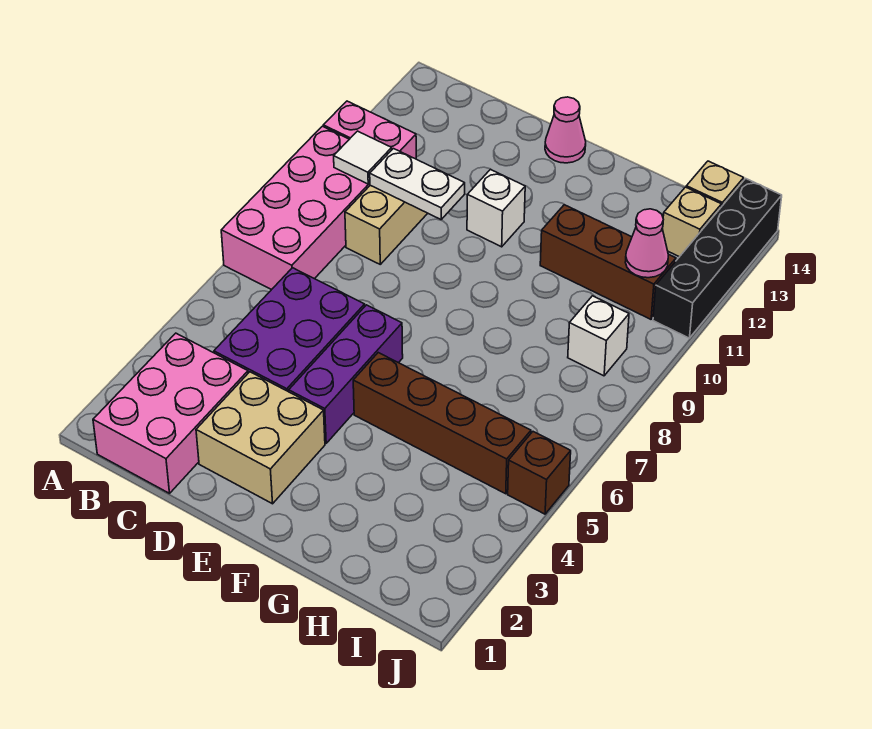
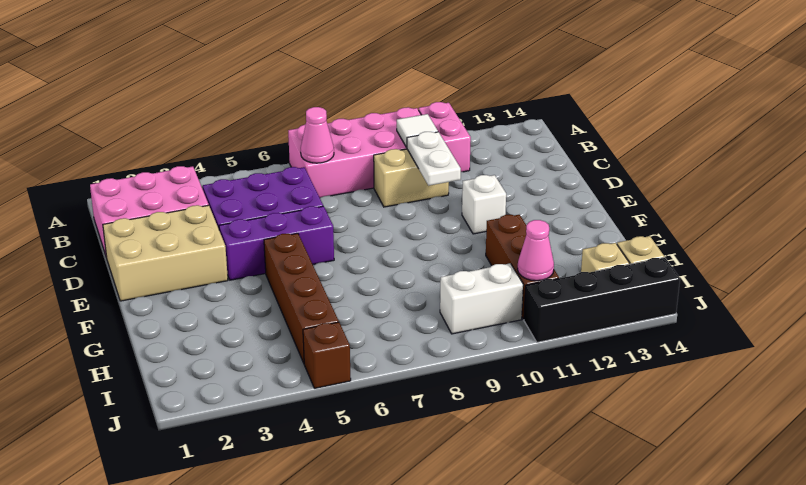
tan 2x2 brick [196,372,325,504] -> tan 2x3 brick [103,205,228,301]
pink 1x1 cone [545,97,586,163] -> pink 1x1 cone moved to [301,107,334,163]
white 1x1 brick [568,296,629,376] -> white 1x2 brick [440,263,523,334]

